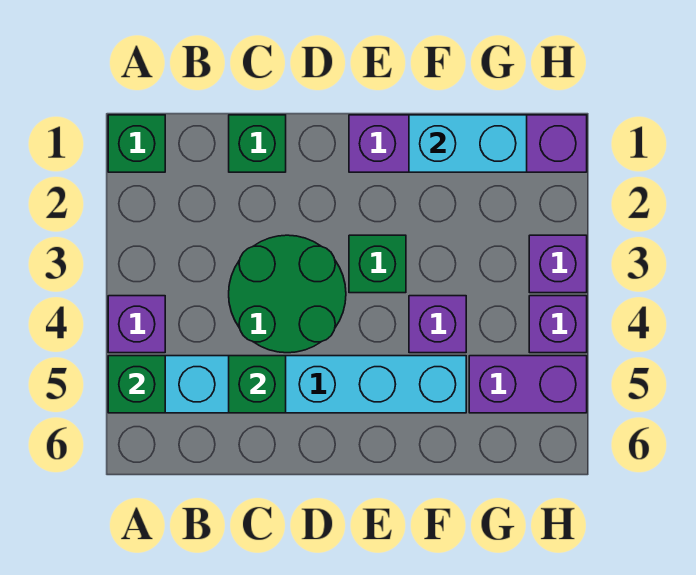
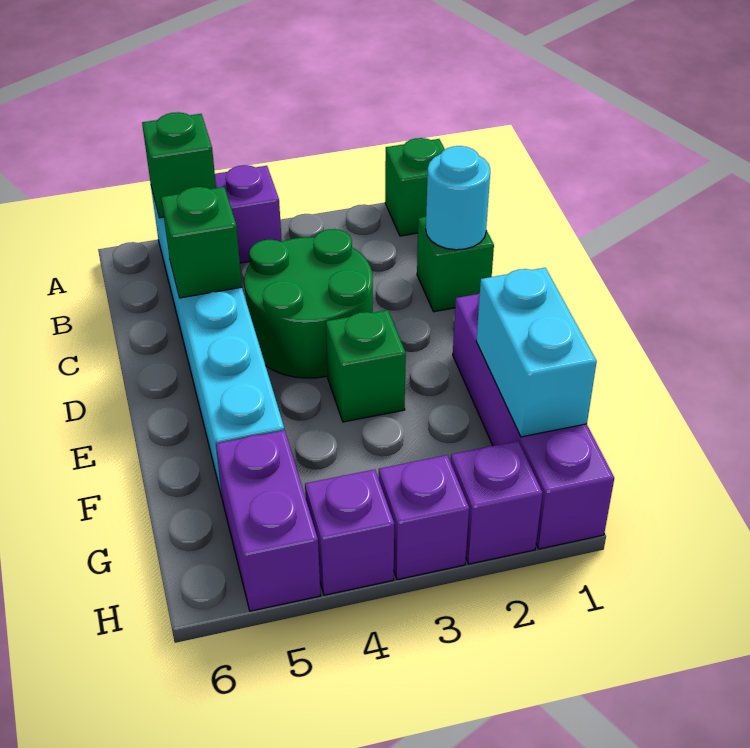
none -> cyan 1x1 round brick [426,146,490,250]
purple 1x1 brick [409,296,466,353] -> purple 1x1 brick moved to [450,441,543,564]

